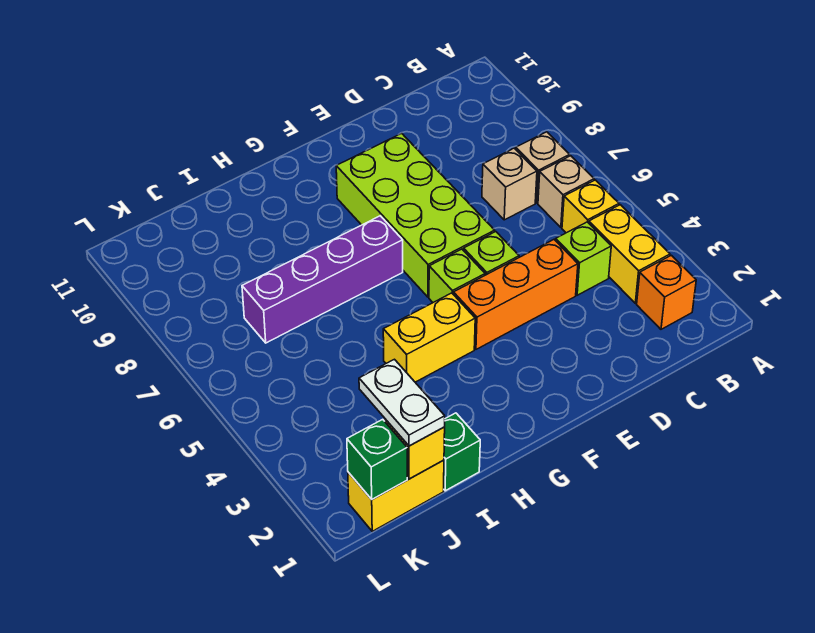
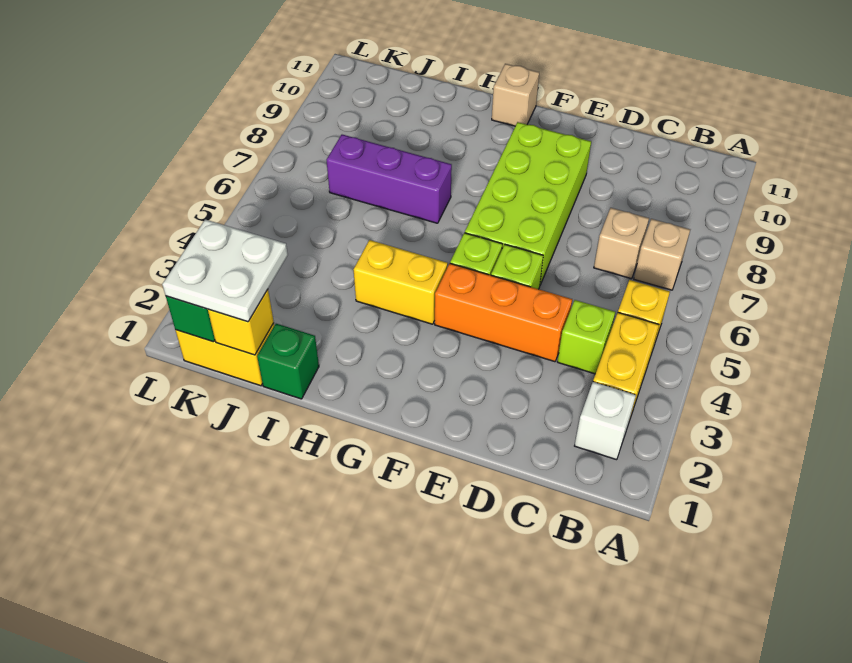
orange 1x1 brick [637,255,696,329] -> white 1x1 brick [575,382,636,460]
tan 1x1 brick [538,156,594,227] -> tan 1x1 brick moved to [492,64,539,126]
purple 1x4 brick [242,216,403,343] -> purple 1x3 brick [327,135,452,223]
white 1x2 plate [359,359,445,446] -> white 2x2 plate [162,220,288,322]

